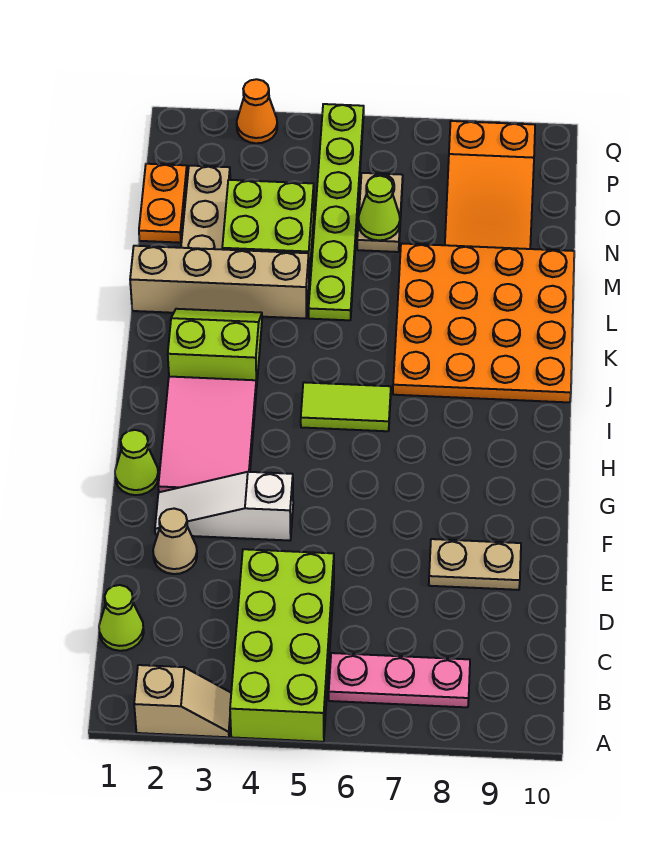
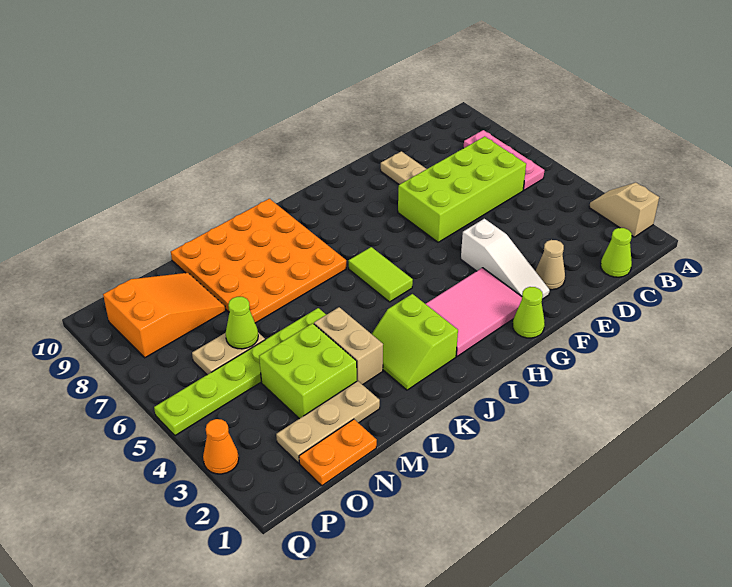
lime 2x4 brick [230,549,334,742] -> lime 2x4 brick moved to [398,136,526,242]
tan 1x4 brick [130,246,309,318] -> tan 1x2 brick [314,307,383,385]

